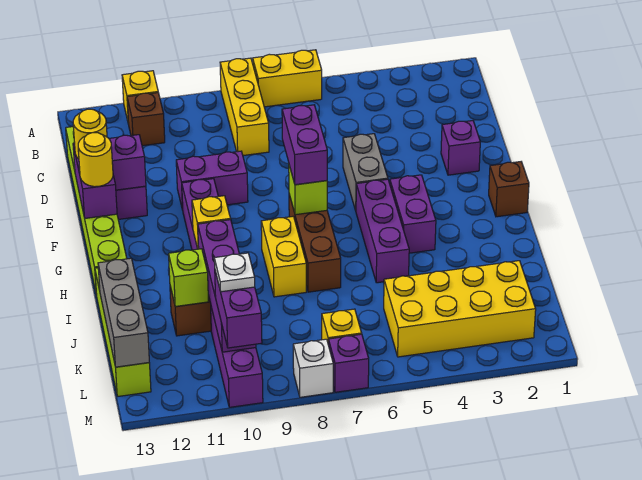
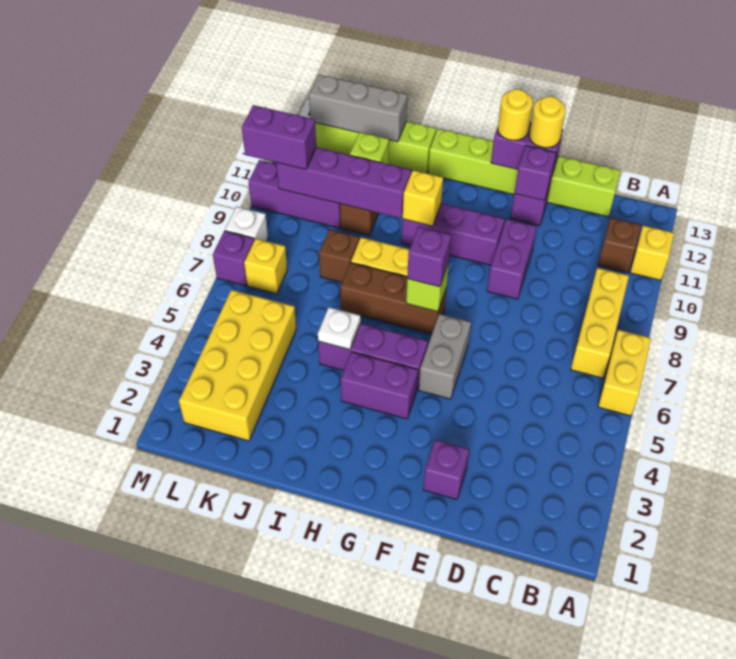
yellow 1x3 brick [220,58,269,156] -> yellow 1x3 brick turned to [571,268,629,378]
grey 1x2 brick [343,134,388,210] -> grey 1x2 brick turned to [419,314,471,399]
purple 1x2 brick [282,105,327,185] -> purple 1x1 brick [407,227,451,287]
brown 1x1 brick [489,162,529,217] -> brown 1x1 brick moved to [319,229,359,282]
white 1x1 plate [214,253,255,292] -> white 1x1 plate moved to [318,307,361,350]

